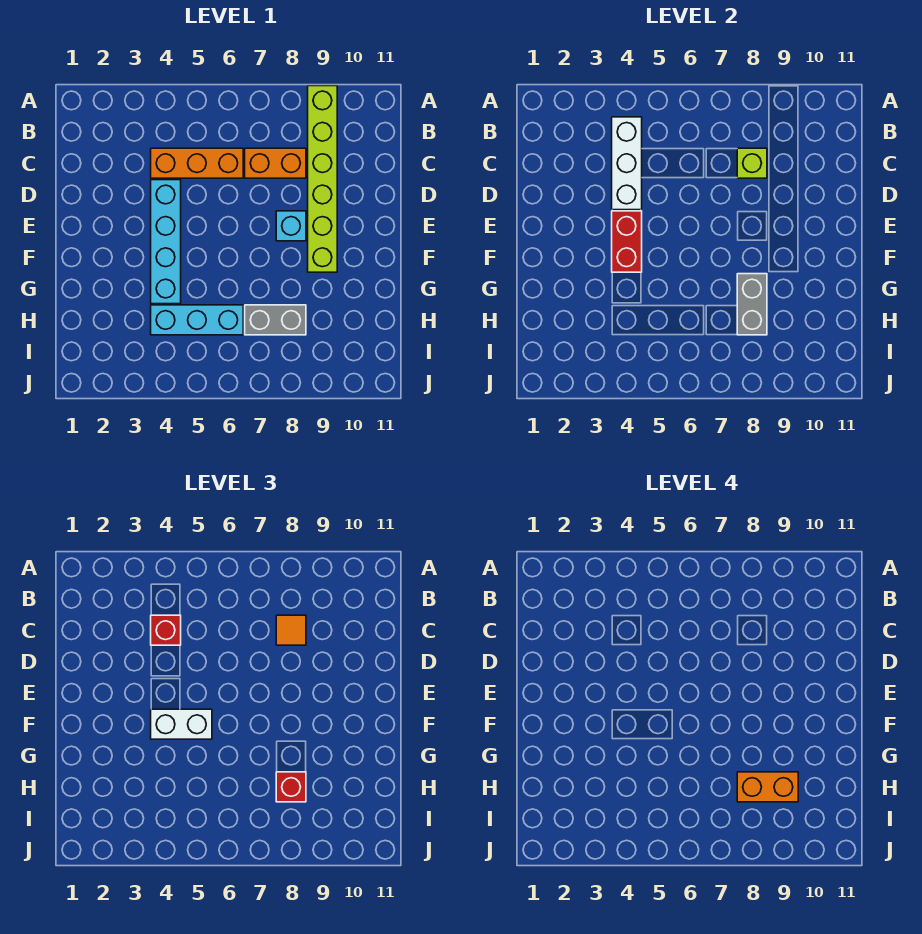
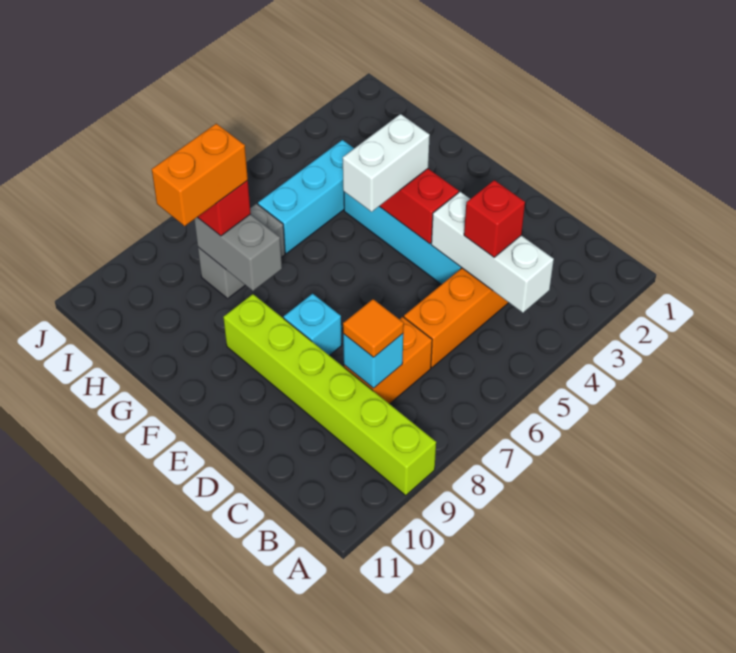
lime 1x1 brick [737,148,767,178] -> cyan 1x1 brick [343,334,403,388]

